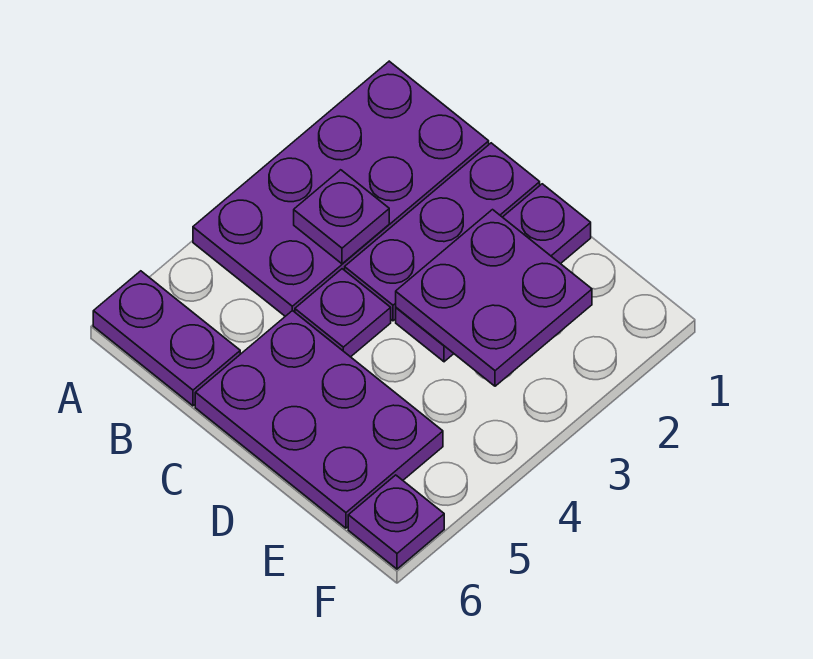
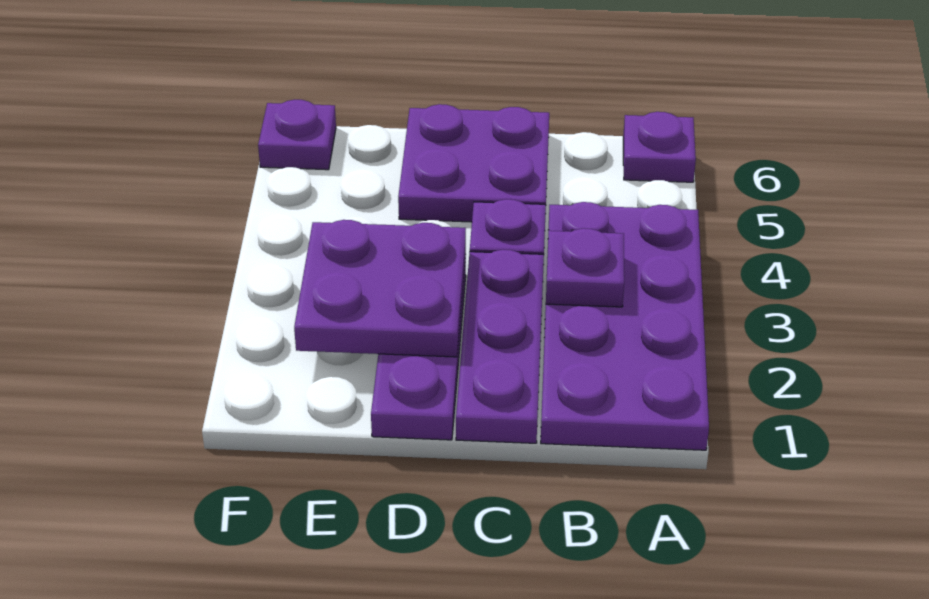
purple 1x2 plate [93,271,240,406] -> purple 1x1 plate [623,112,696,182]
purple 2x3 plate [195,310,443,528] -> purple 2x2 plate [398,104,549,222]

